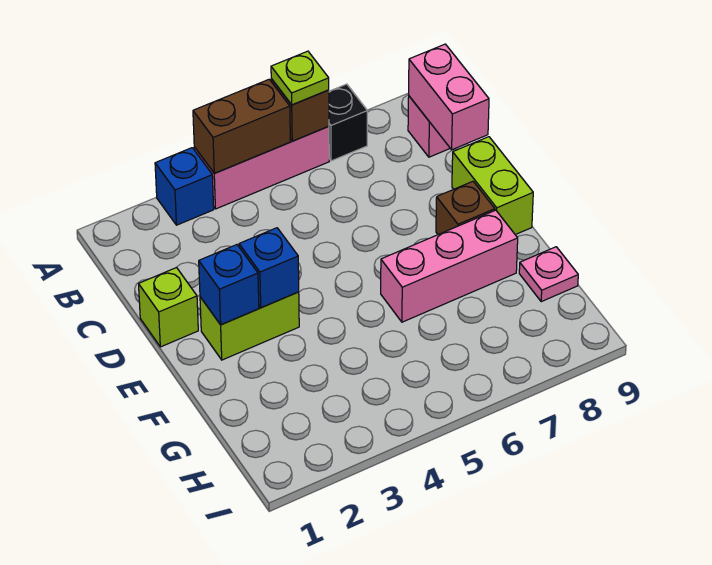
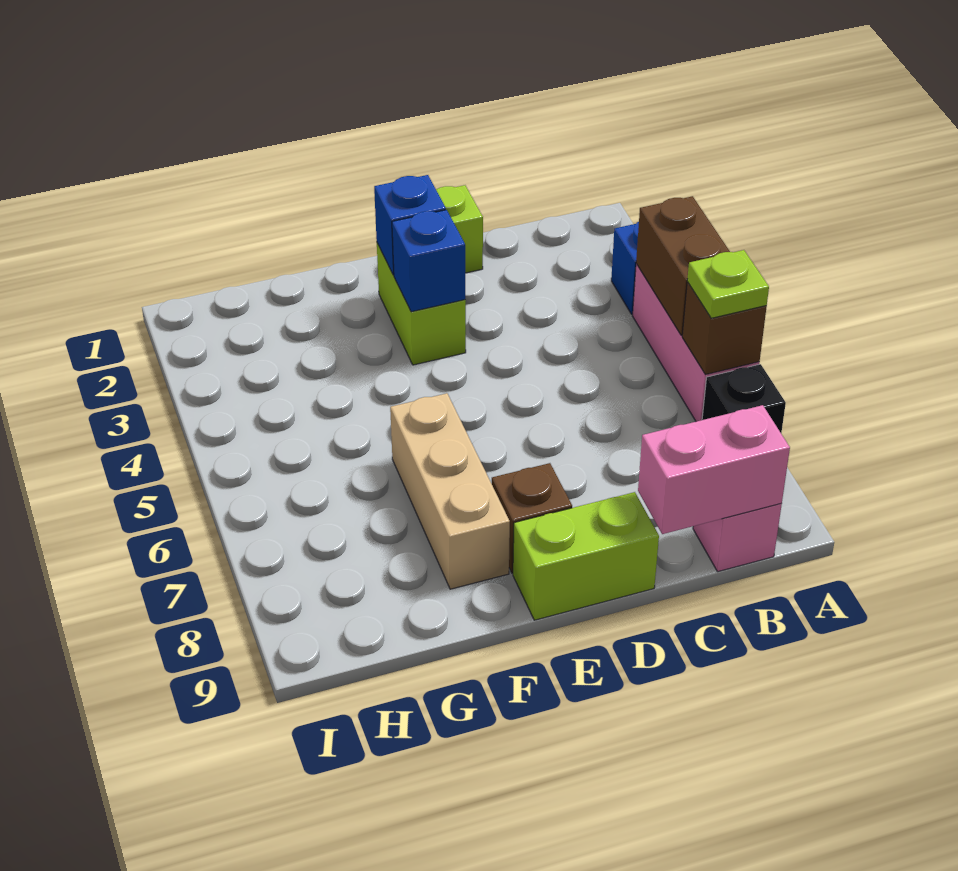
pink 1x3 brick [381,210,518,322] -> tan 1x3 brick [390,393,510,589]
pink 1x1 plate [519,247,578,302] -> none

